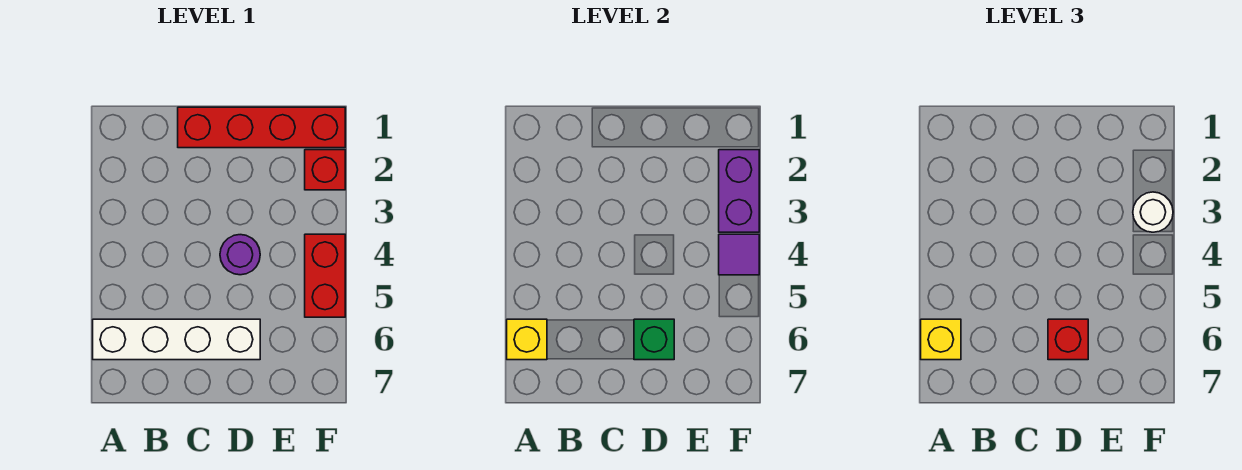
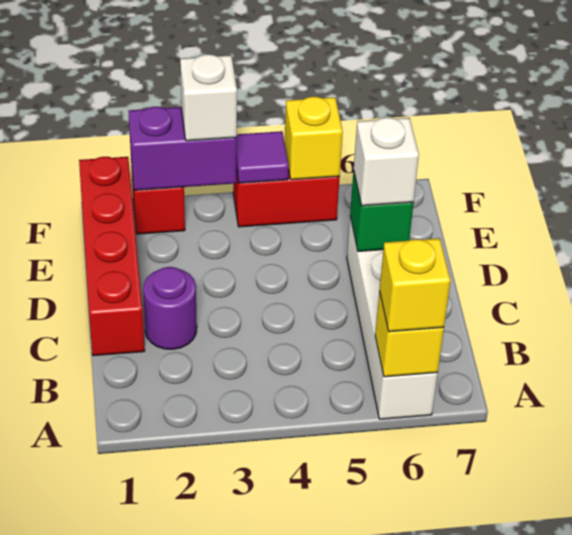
purple 1x1 round brick [220,235,260,275] -> purple 1x1 round brick moved to [143,267,197,349]
red 1x1 brick [1048,319,1088,360] -> white 1x1 brick [354,117,419,206]
white 1x1 round brick [1133,192,1173,232] -> white 1x1 brick [180,54,237,141]
none -> yellow 1x1 brick [285,97,343,180]

